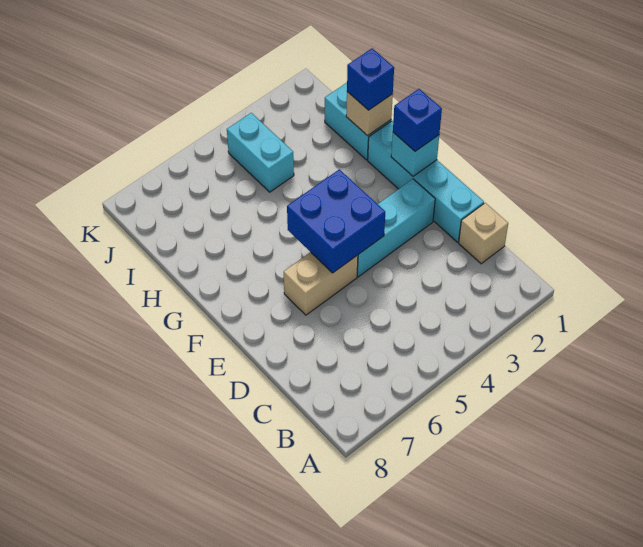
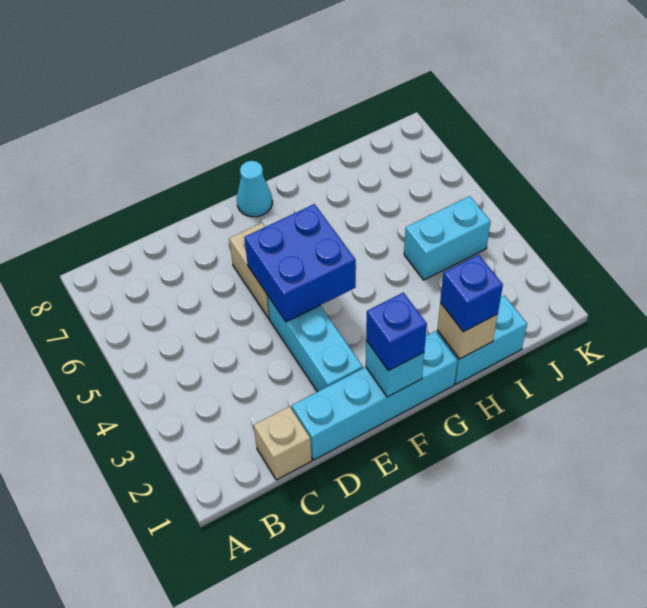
none -> cyan 1x1 cone [237,161,272,217]

